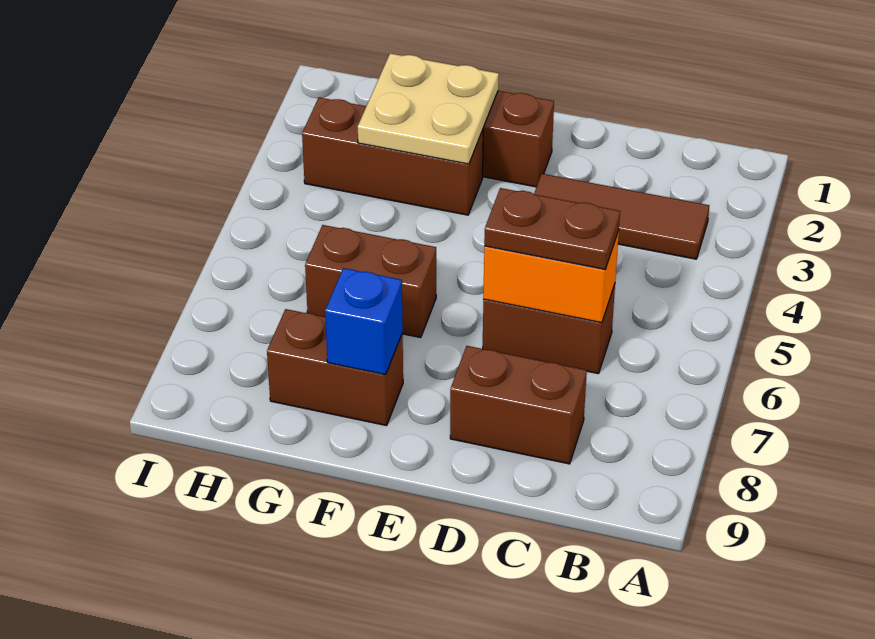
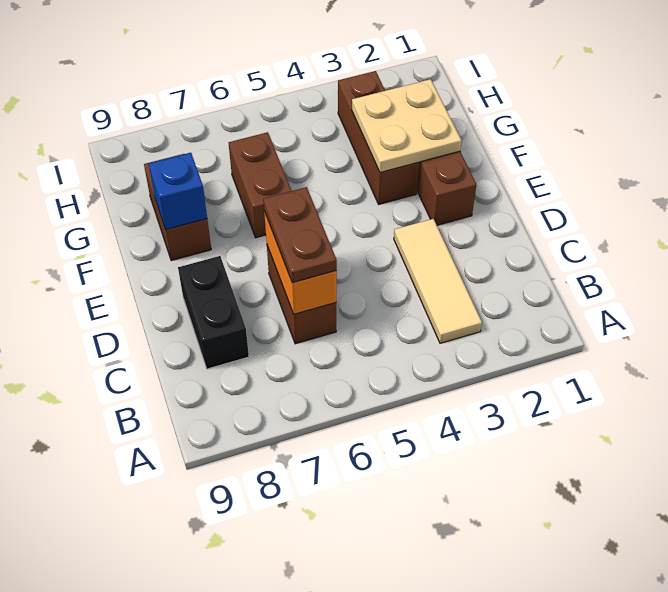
brown 1x3 tile [534,174,709,259] -> tan 1x3 tile [394,219,482,343]
brown 1x2 brick [450,346,587,464] -> black 1x2 brick [178,256,249,369]

